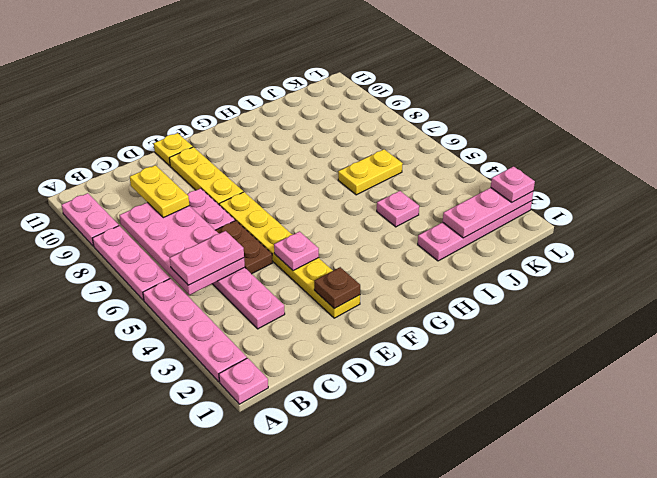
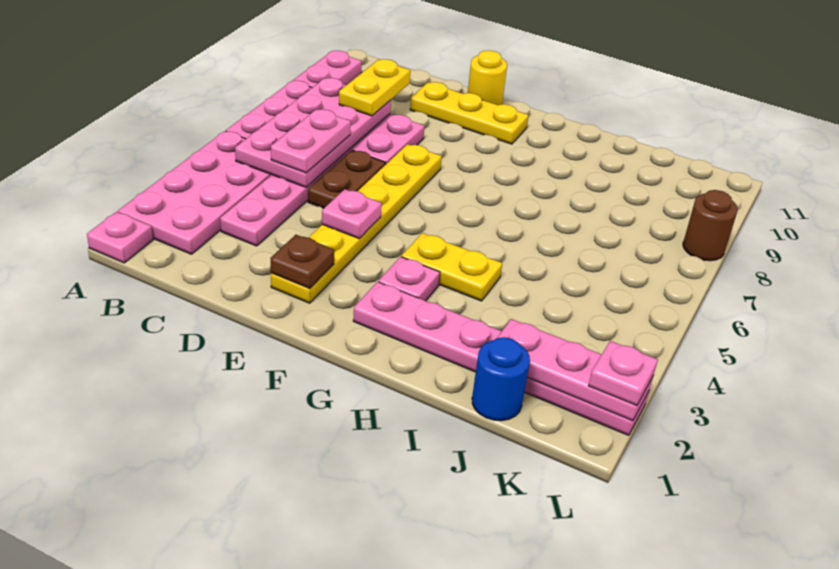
pink 1x4 plate [143,278,247,382] -> pink 2x4 plate [118,131,271,254]
pink 1x2 plate [170,231,244,285] -> pink 1x2 plate turned to [271,109,351,173]
yellow 1x3 plate [169,147,243,204] -> yellow 1x3 plate turned to [410,82,529,144]
yellow 1x1 plate [154,133,193,166] -> yellow 1x1 round brick [468,50,507,105]
pink 1x4 plate [418,201,532,261] -> pink 1x6 plate [353,282,649,435]
pink 1x1 plate [377,191,419,227] -> pink 1x1 plate moved to [378,257,440,301]
yellow 1x2 plate [338,149,403,195] -> yellow 1x2 plate moved to [401,233,502,301]
none -> blue 1x1 round brick [472,337,530,421]
none -> brown 1x1 round brick [683,190,738,261]

